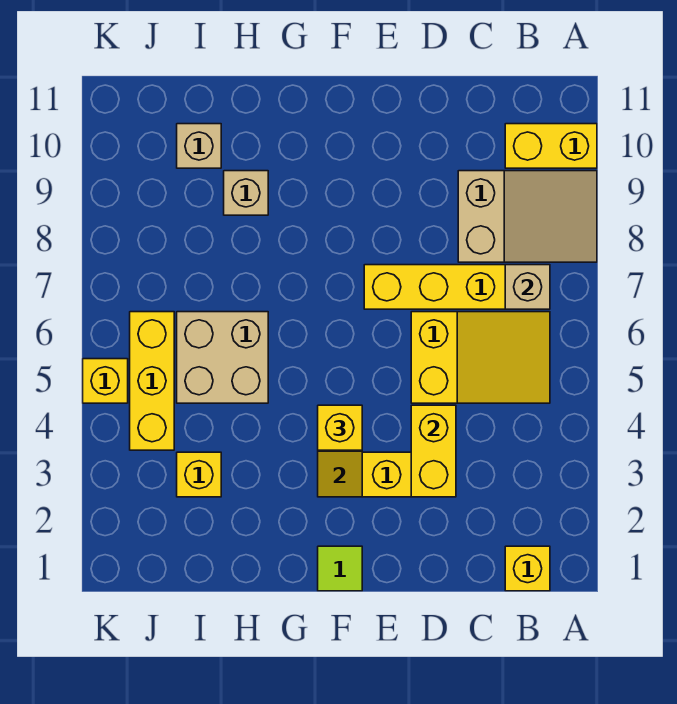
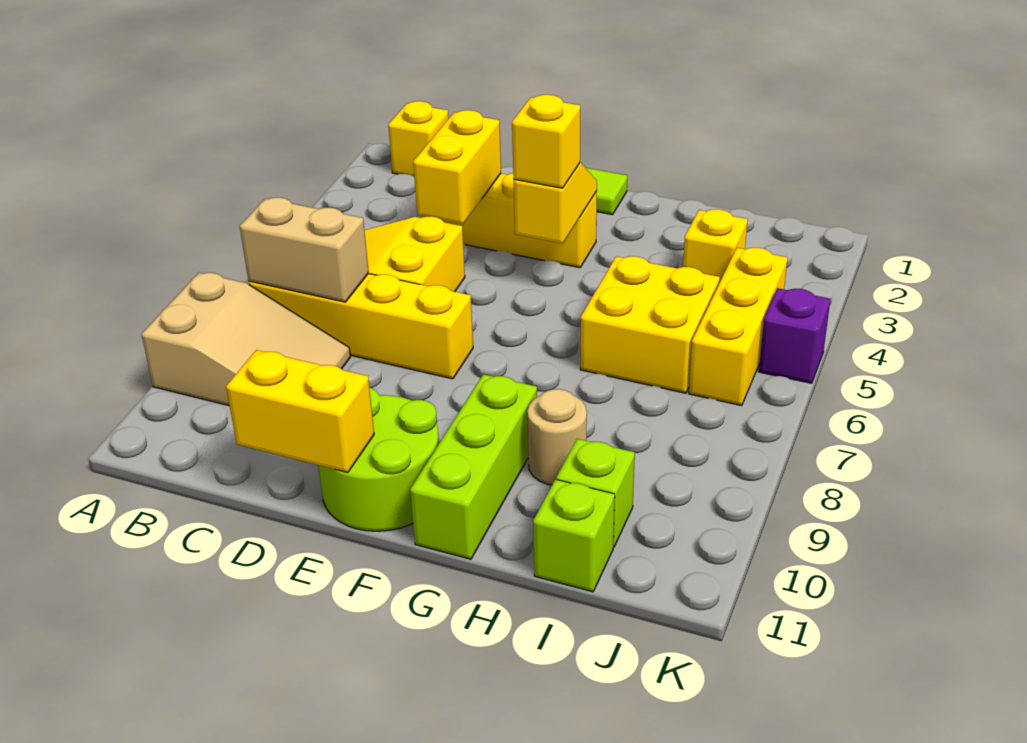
tan 2x3 slope [458,171,597,262] -> tan 2x3 slope turned to [141,273,350,406]
yellow 1x2 brick [505,124,597,168] -> yellow 1x2 brick moved to [226,350,374,473]
tan 1x1 brick [505,265,550,309] -> tan 1x2 brick [240,198,369,302]
none -> lime 2x2 round brick [318,388,439,531]
none -> lime 1x3 brick [410,374,537,559]
tan 2x2 brick [177,312,268,403] -> yellow 2x2 brick [580,256,720,393]
tan 1x1 brick [224,171,268,215] -> tan 1x1 round brick [527,389,587,485]
tan 1x1 brick [177,124,221,168] -> lime 1x1 brick [556,439,635,547]
none -> lime 1x1 brick [533,479,615,592]
yellow 1x1 brick [83,359,128,403] -> purple 1x1 brick [759,288,830,383]

